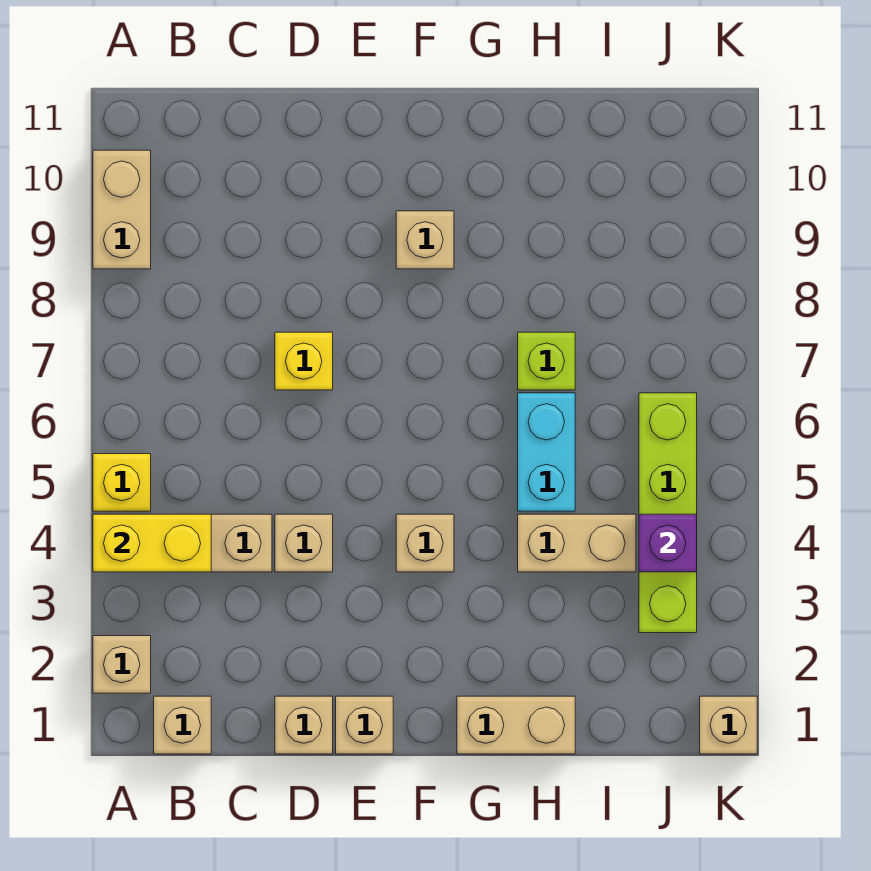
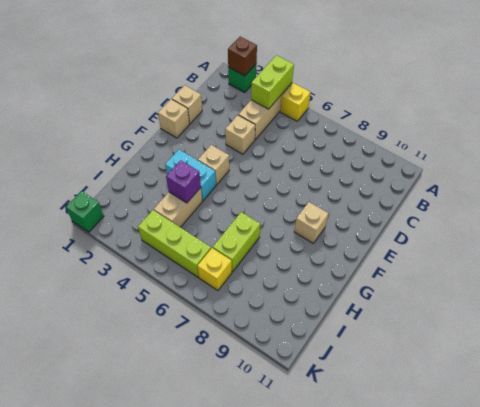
tan 1x1 brick [93,636,151,693] -> green 1x1 brick [228,64,256,93]
none -> brown 1x1 brick [228,37,257,76]
yellow 1x2 brick [93,514,211,572] -> lime 1x2 brick [251,55,294,109]
tan 1x2 brick [93,150,151,269] -> none
tan 1x1 brick [154,696,211,754] -> none
yellow 1x1 brick [275,332,333,390] -> yellow 1x1 brick moved to [197,248,232,290]
tan 1x2 brick [457,696,575,754] -> none
cyan 1x2 brick [518,393,575,511] -> cyan 1x2 brick moved to [165,150,216,201]
lime 1x1 brick [518,332,575,390] -> lime 1x2 brick [213,212,260,272]
lime 1x4 brick [639,393,697,633] -> lime 1x3 brick [138,210,211,277]
purple 1x1 brick [639,514,697,572] -> purple 1x1 brick moved to [166,160,201,203]
tan 1x1 brick [700,696,757,754] -> green 1x1 brick [66,191,104,232]

